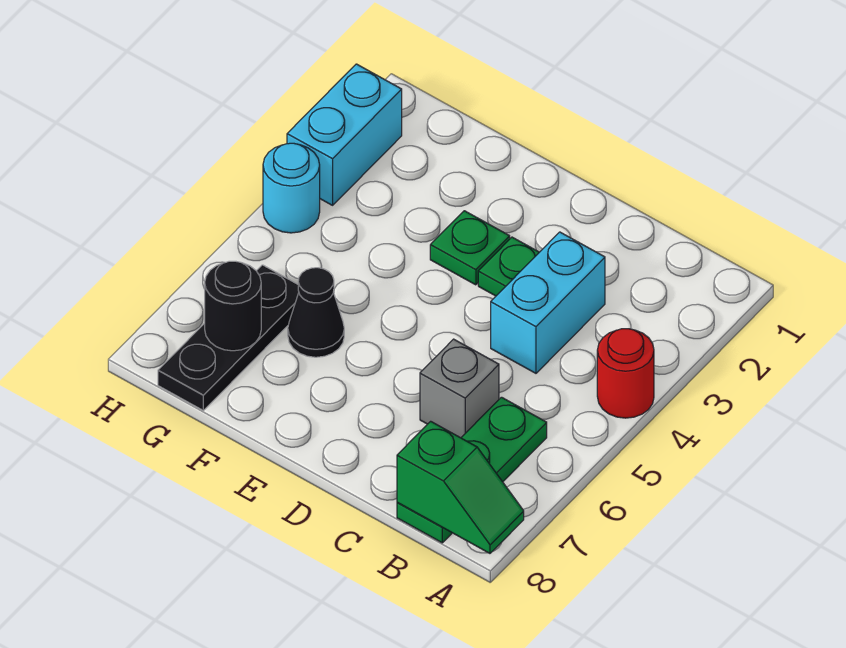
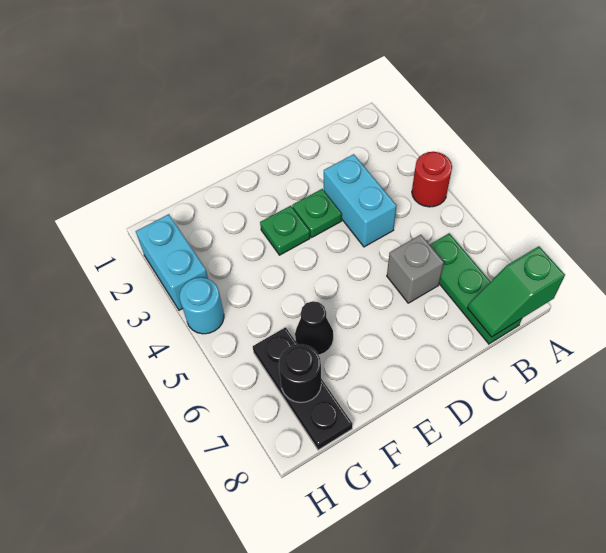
green 1x2 slope [397,421,524,553] -> green 1x2 slope turned to [467,246,565,337]

